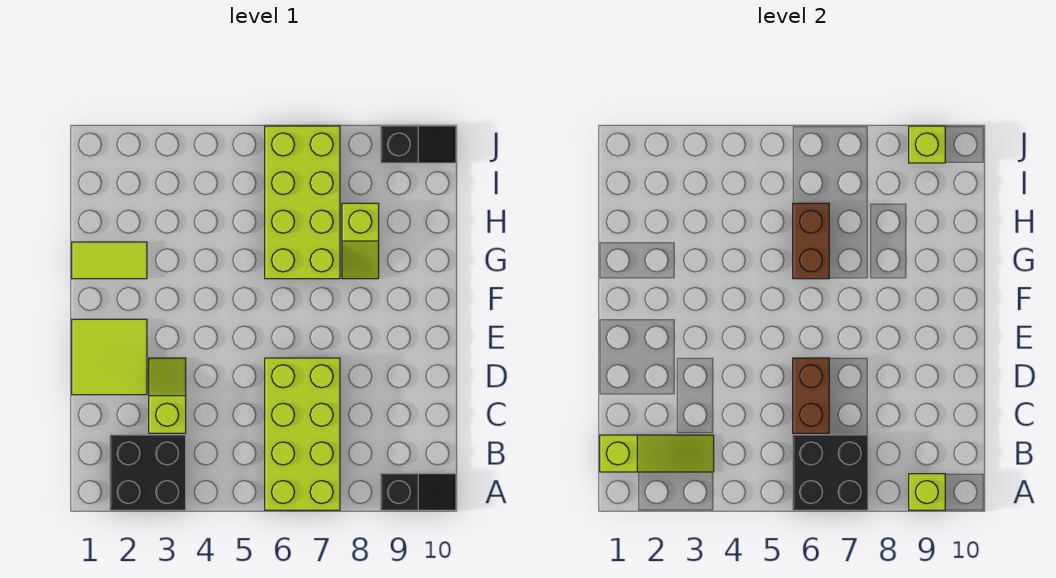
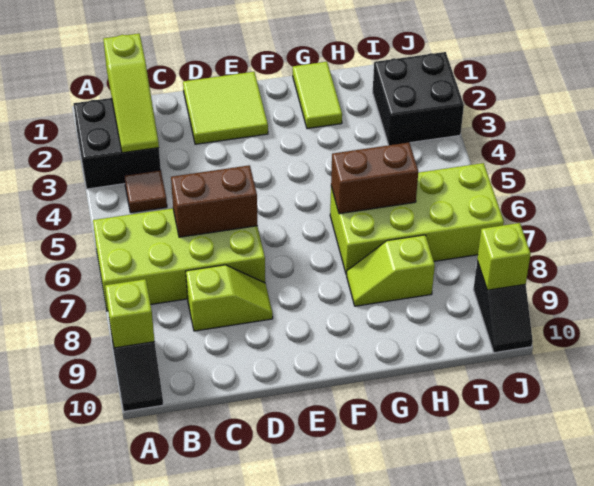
black 2x2 brick [793,435,868,510] -> black 2x2 brick moved to [373,52,464,145]
none -> brown 1x1 tile [124,170,167,213]
lime 1x2 slope [149,358,186,433] -> lime 1x2 slope moved to [186,265,273,331]

